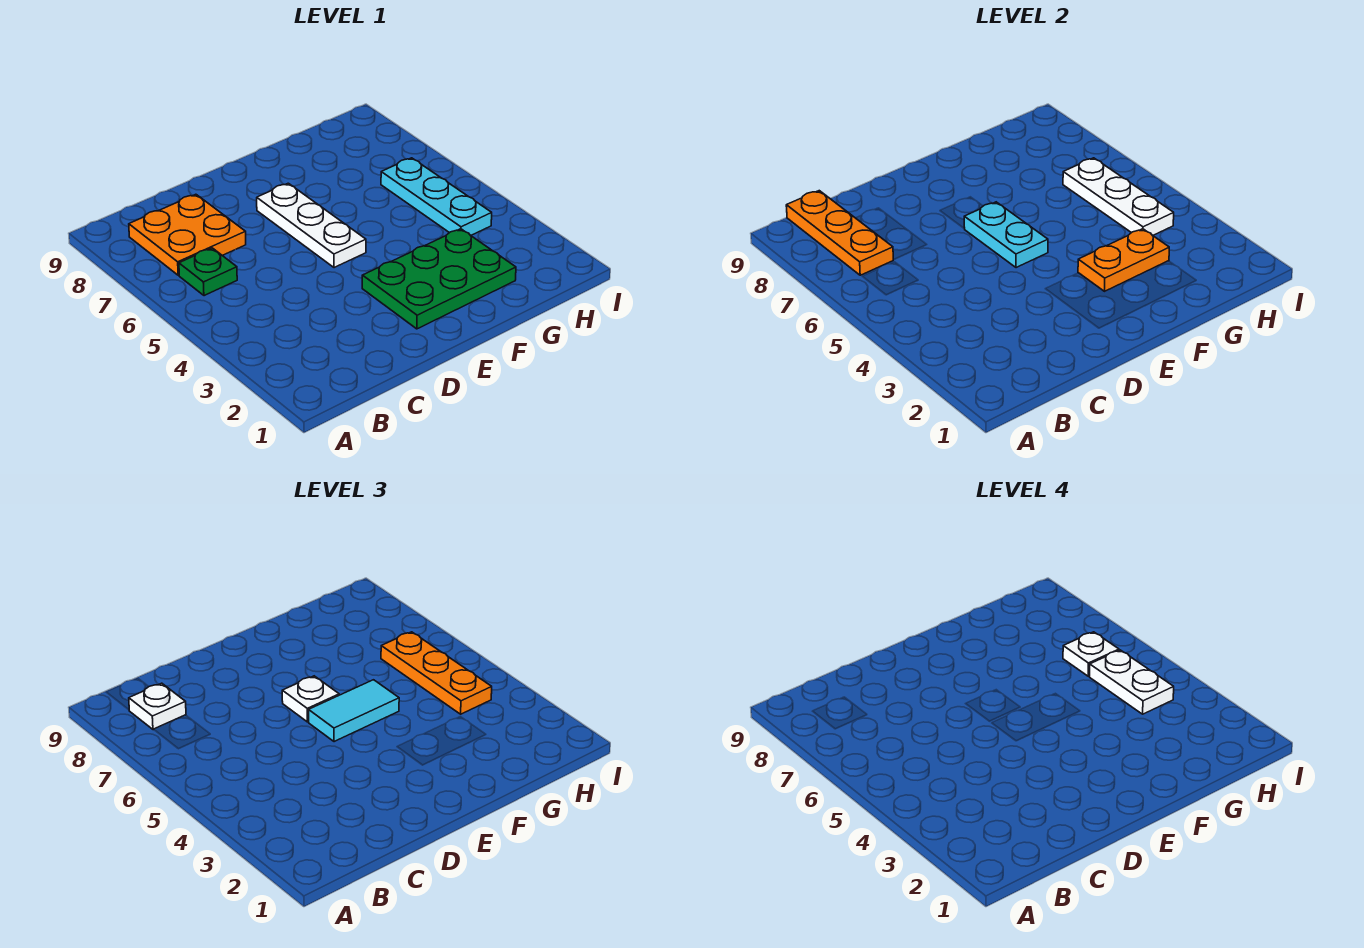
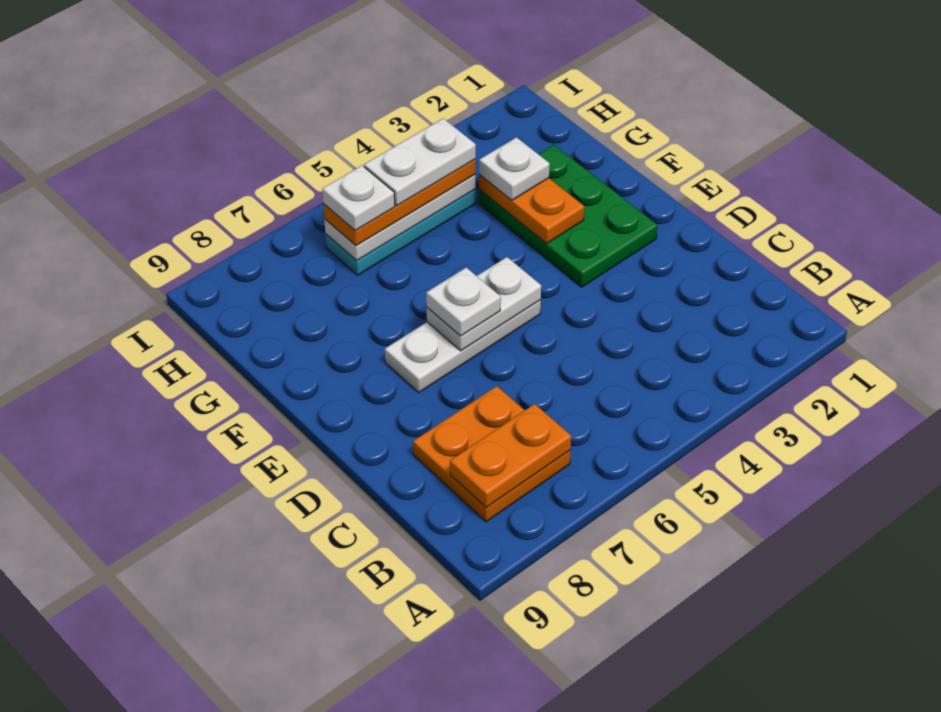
green 1x1 plate [179,248,237,296] -> none
orange 1x3 plate [786,191,893,275] -> orange 1x2 plate [450,404,571,508]
white 1x1 plate [129,683,186,730] -> white 1x1 plate moved to [479,137,550,200]
cyan 1x2 plate [964,202,1048,268] -> white 1x2 plate [427,257,541,351]
cyan 1x2 tile [309,680,399,742] -> none

